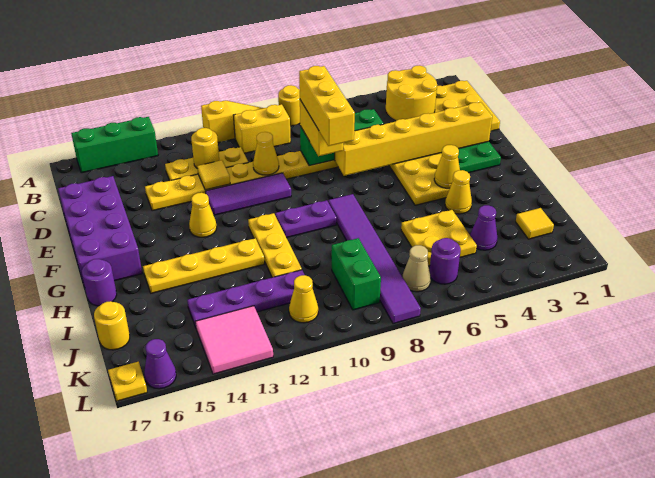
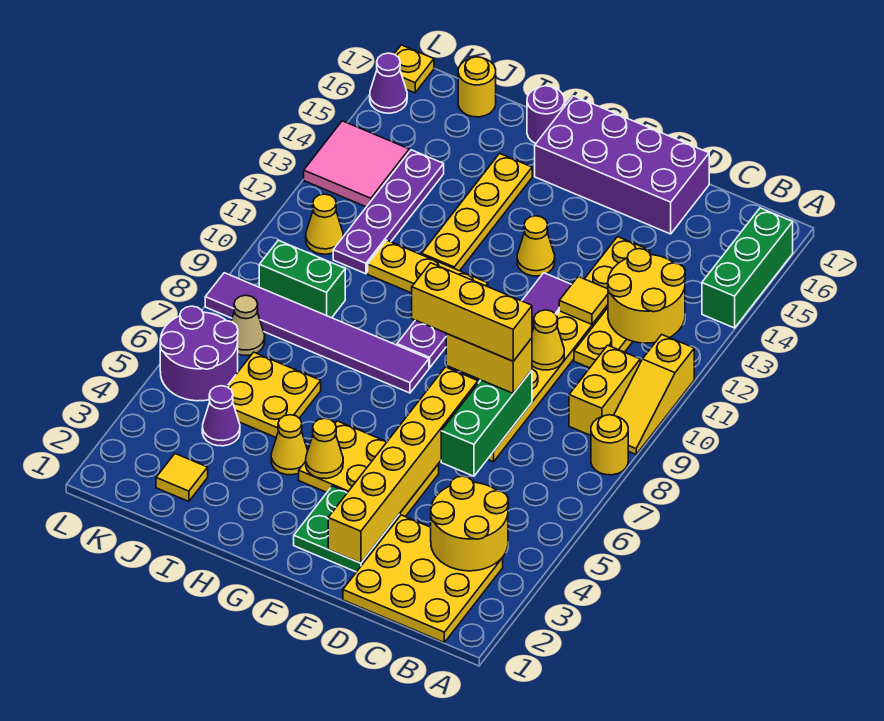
yellow 1x1 round brick [191,128,219,168] -> yellow 2x2 round brick [608,249,685,343]
purple 1x1 round brick [430,238,461,284] -> purple 2x2 round brick [160,306,238,401]

